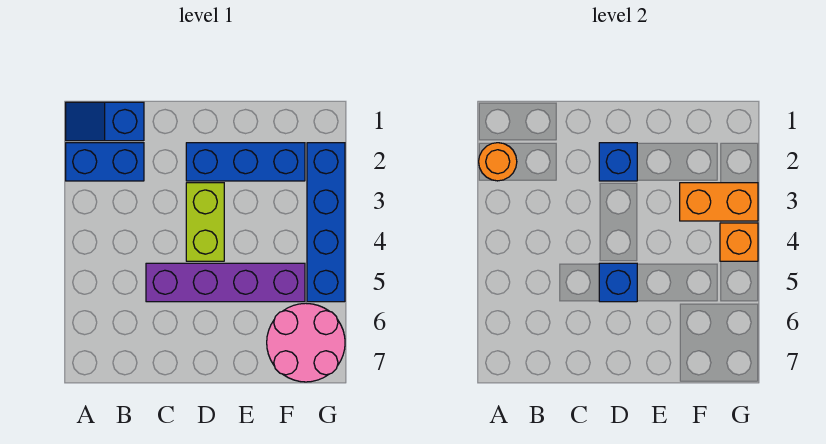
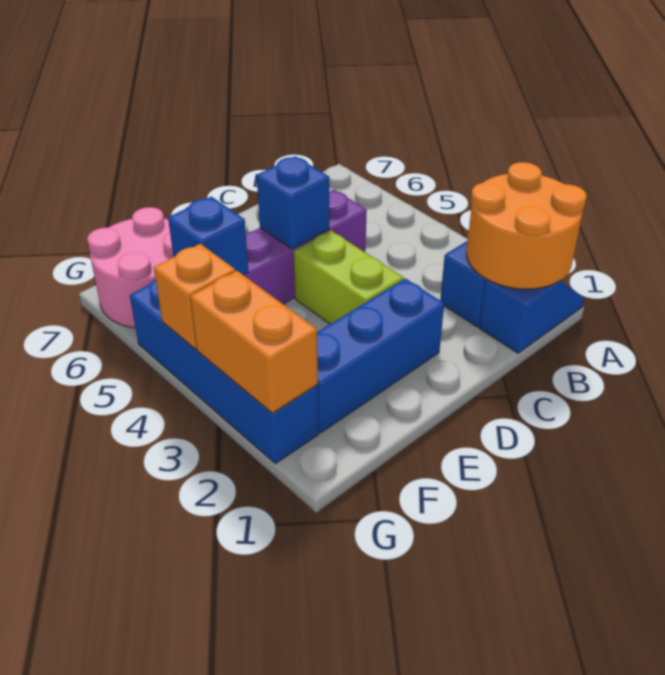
orange 1x1 round brick [479,143,517,181] -> orange 2x2 round brick [466,162,587,289]
blue 1x1 brick [599,143,637,181] -> blue 1x1 brick moved to [168,197,249,275]
orange 1x2 brick [680,183,758,221] -> orange 1x2 brick turned to [190,271,318,413]

